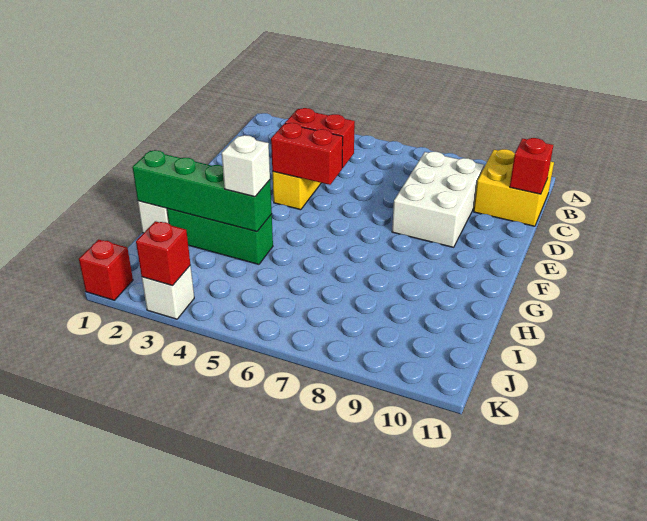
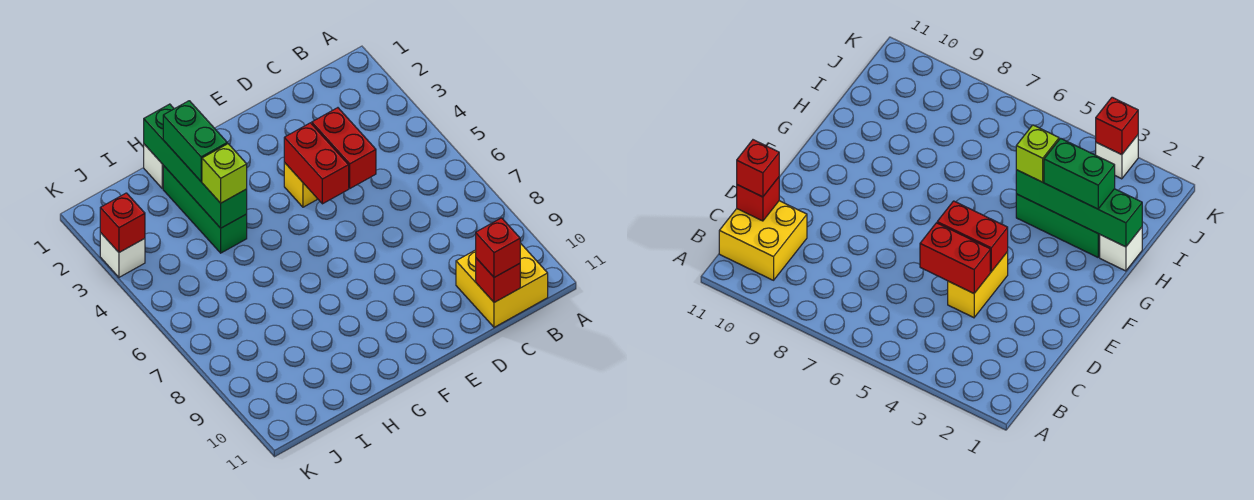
white 2x3 brick [392,152,484,247] -> none
none -> green 1x2 brick [163,101,227,181]
white 1x1 brick [222,135,270,197] -> lime 1x1 brick [202,144,247,203]
red 1x1 brick [79,239,133,300] -> red 1x1 brick moved to [476,218,520,277]

